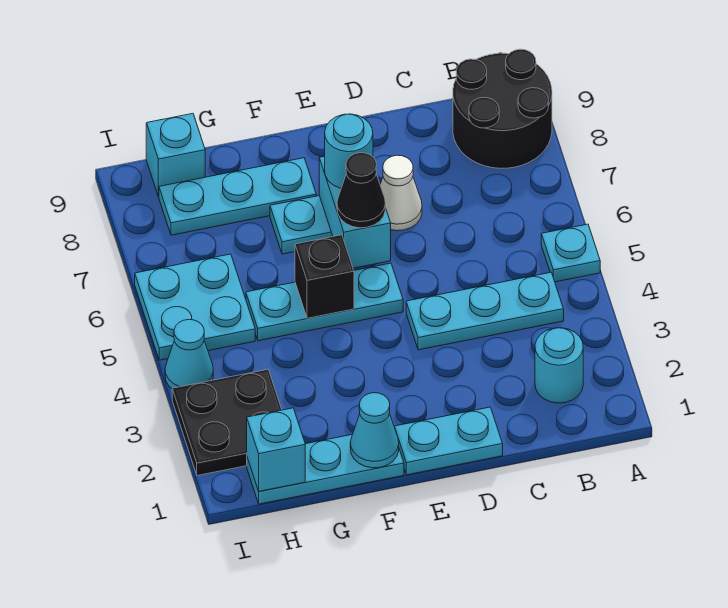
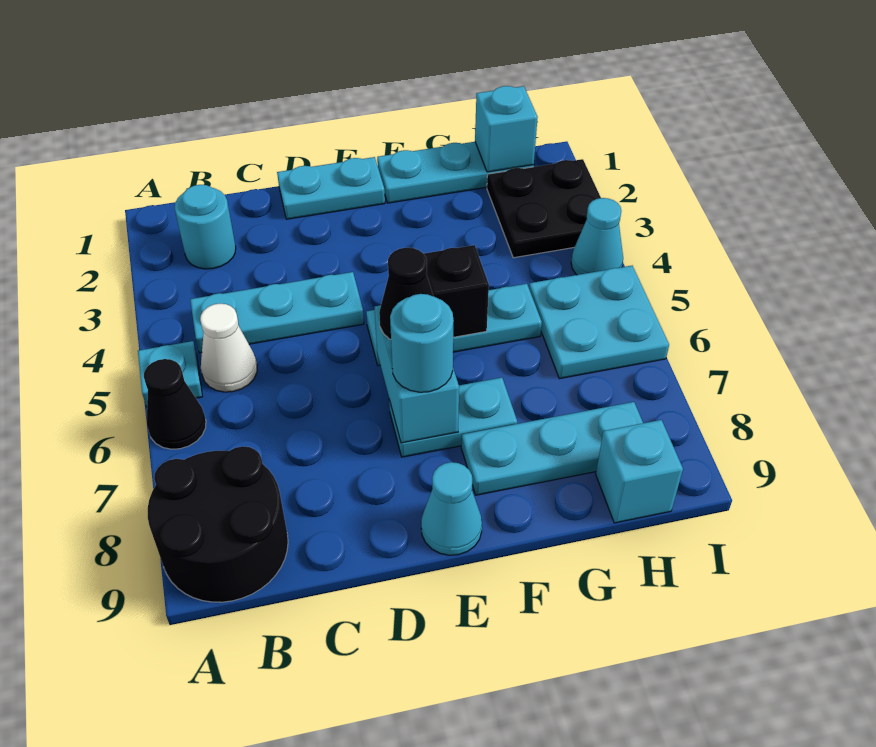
none -> black 1x1 cone [144,359,206,449]
white 1x1 cone [380,155,422,231] -> white 1x1 cone moved to [200,304,257,392]
cyan 1x1 cone [350,393,399,468] -> cyan 1x1 cone moved to [421,462,482,555]

